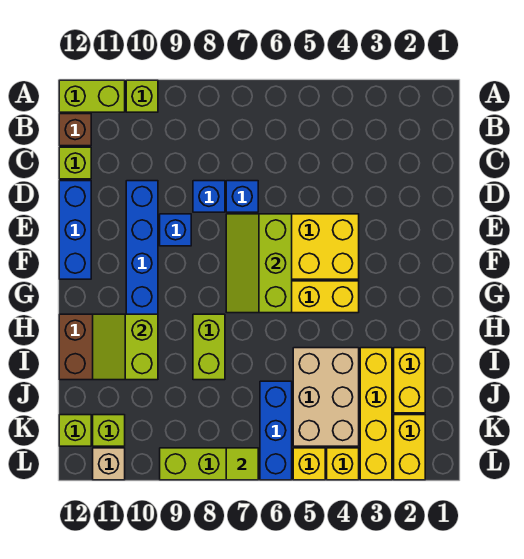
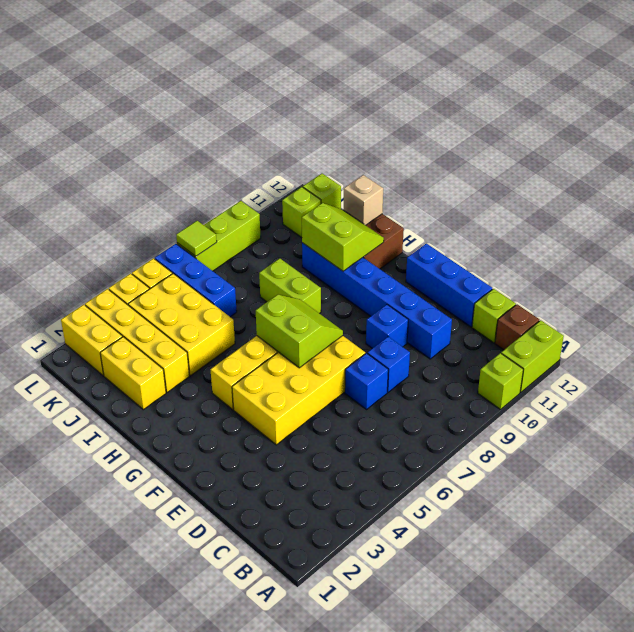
lime 2x3 slope [226,214,292,313] -> lime 2x2 slope [256,295,343,368]
tan 2x3 brick [293,348,359,446] -> yellow 2x3 brick [128,274,235,375]
tan 1x1 brick [93,448,125,480] -> tan 1x1 brick moved to [343,175,383,225]

